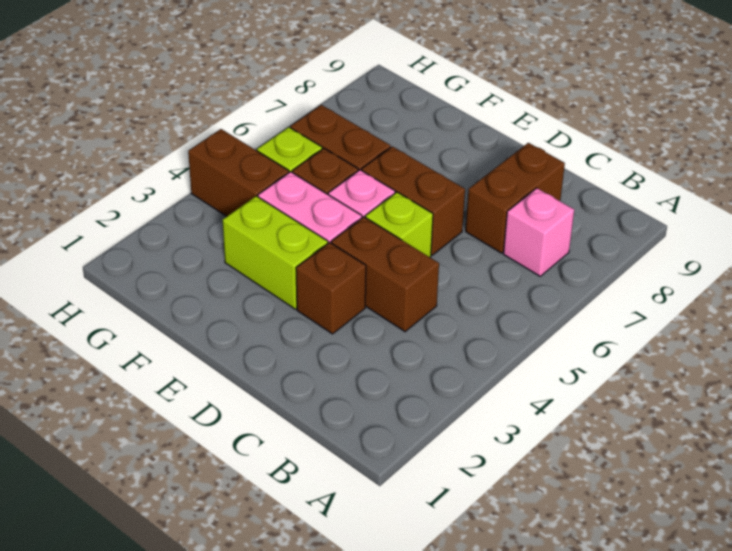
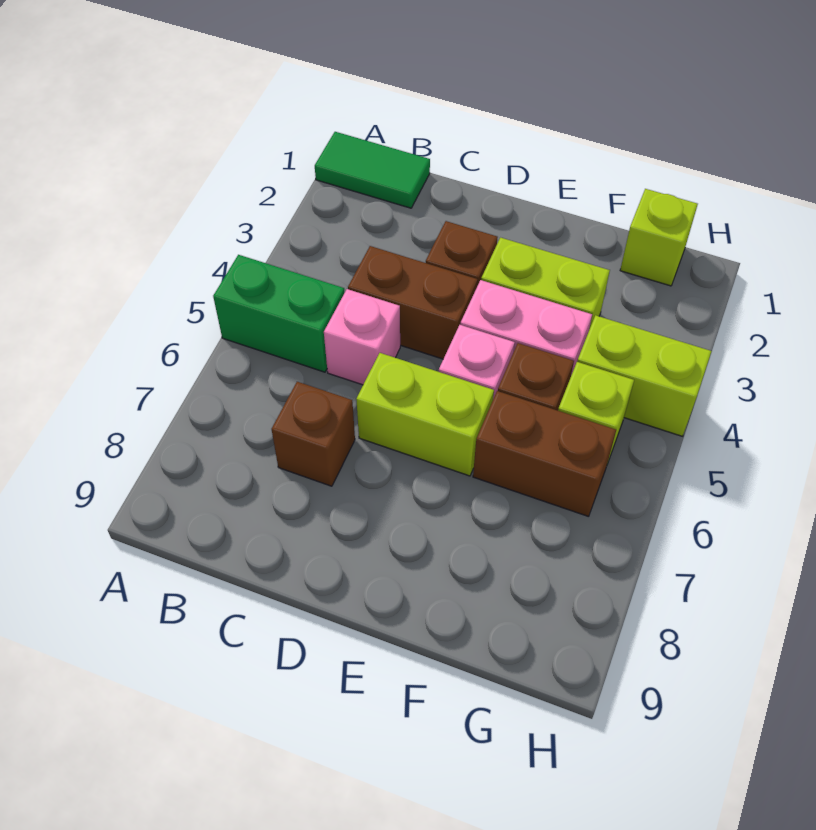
none -> green 1x2 tile [315,132,430,208]
none -> green 1x2 brick [213,255,344,372]
pink 1x1 brick [503,188,574,276] -> pink 1x1 brick moved to [324,289,400,385]
brown 1x2 brick [466,143,565,253] -> brown 1x1 brick [272,382,355,486]
lime 1x1 brick [365,192,433,257] -> lime 1x1 brick moved to [620,189,698,286]
brown 1x2 brick [362,146,465,255] -> lime 1x2 brick [356,353,494,476]
brown 1x2 brick [188,129,289,216] -> lime 1x2 brick [577,315,712,436]

